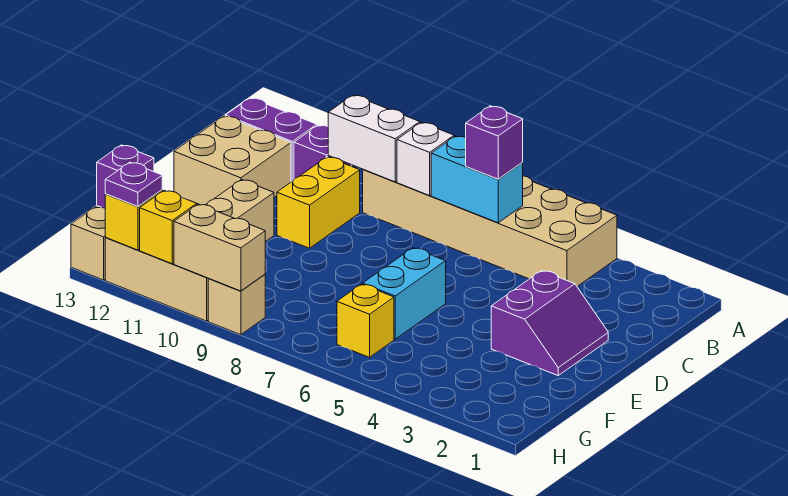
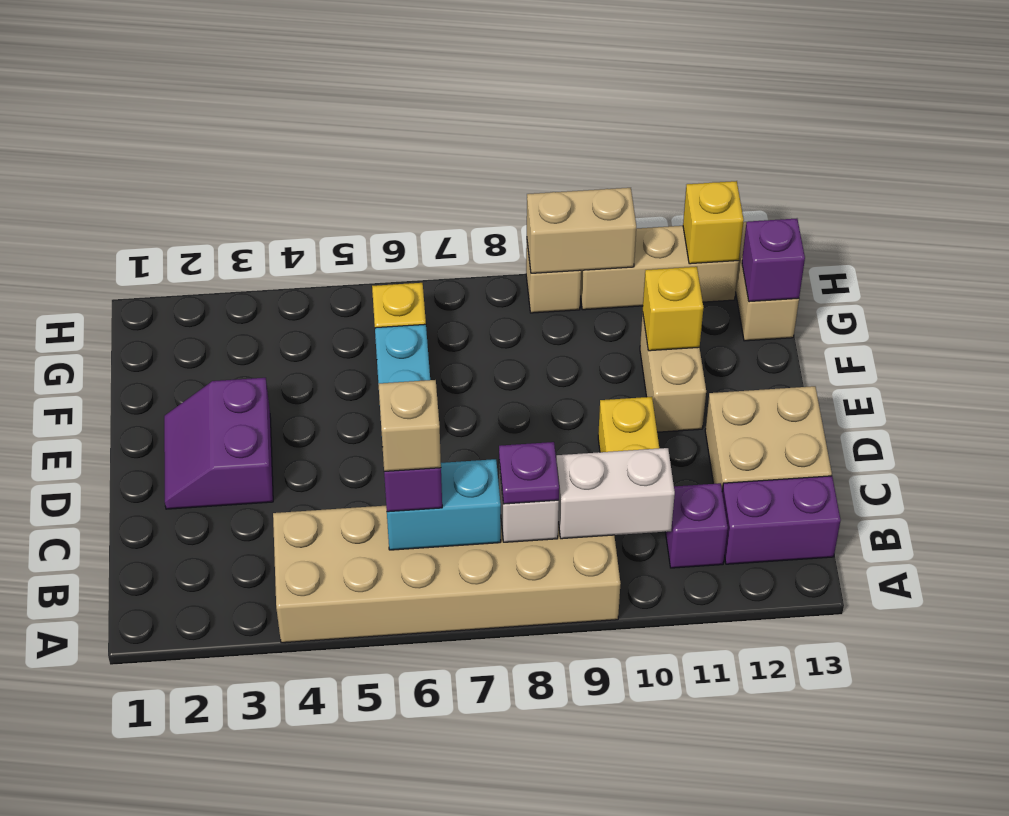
none -> tan 1x1 brick [378,380,441,471]
yellow 1x1 brick [140,191,197,264] -> yellow 1x1 brick moved to [643,267,703,351]
purple 1x1 plate [105,162,162,206] -> purple 1x1 plate moved to [499,442,559,504]

